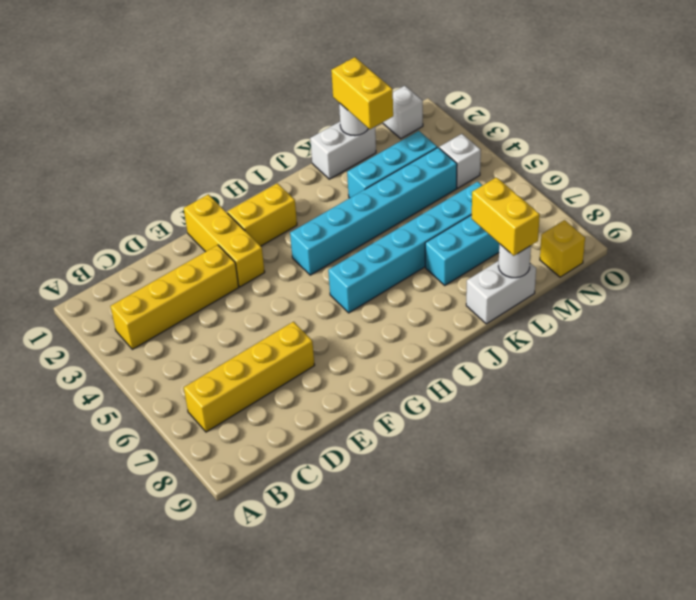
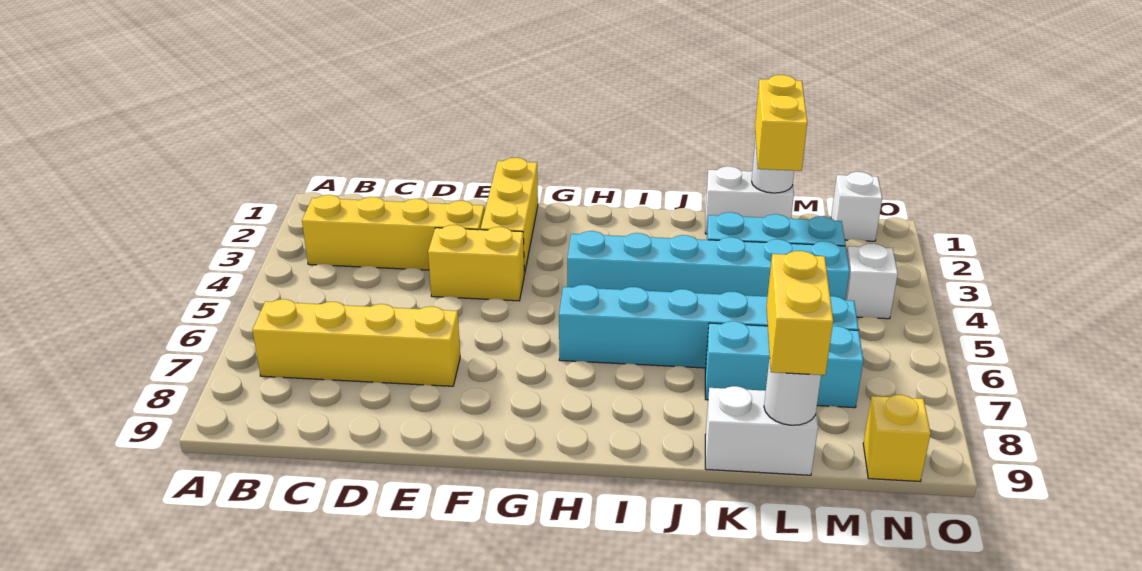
yellow 1x2 brick [227,183,297,246] -> yellow 1x2 brick moved to [428,225,524,301]

